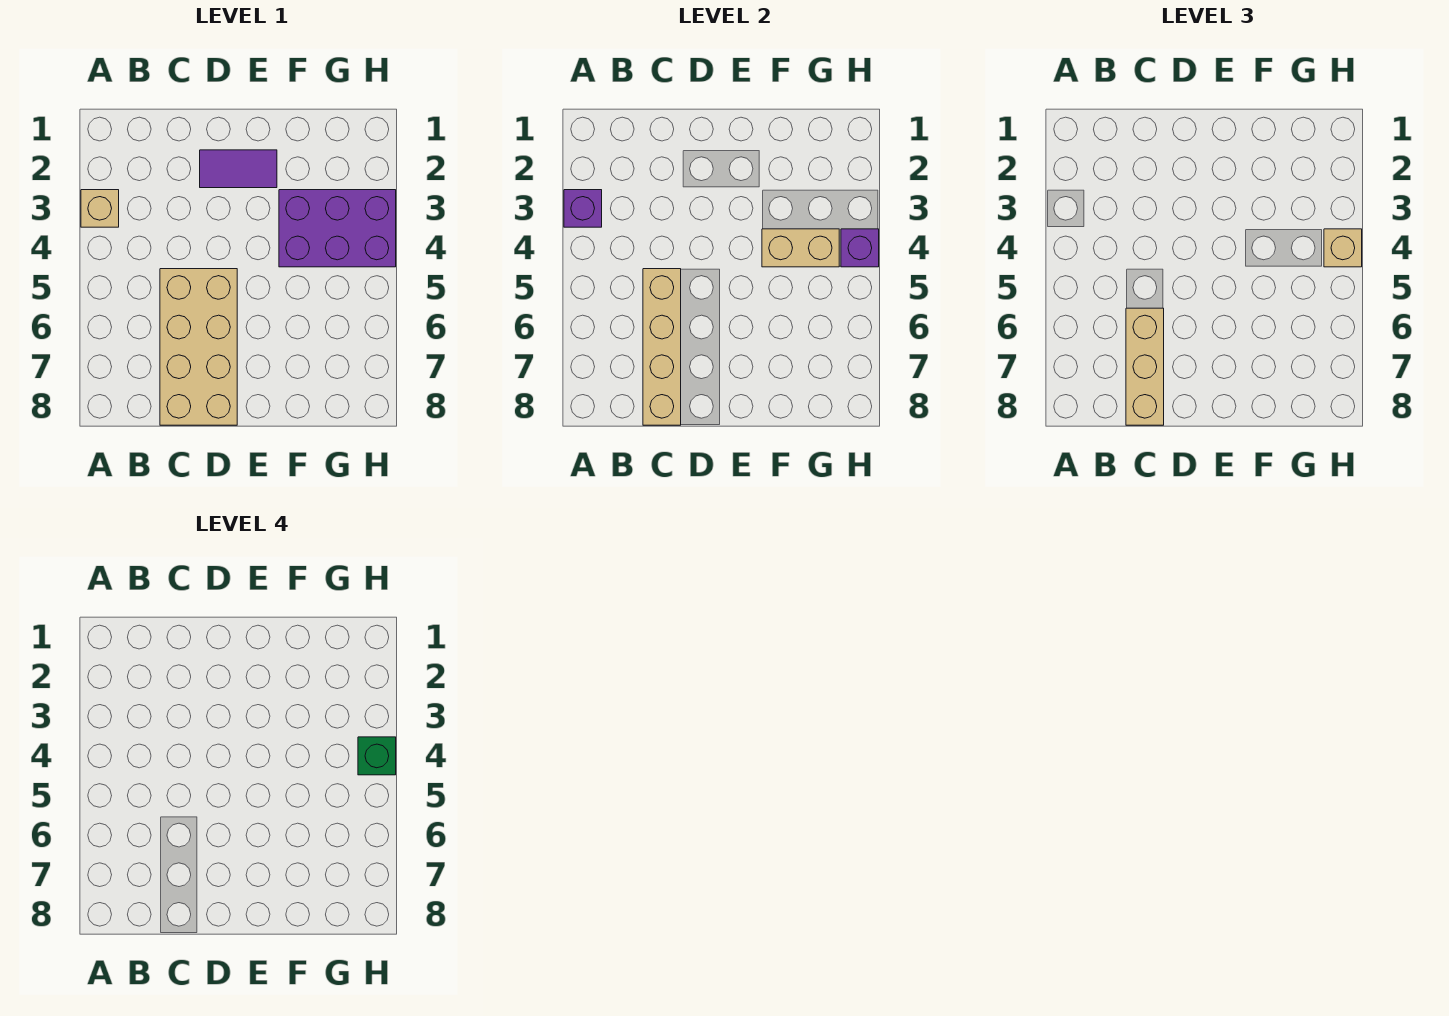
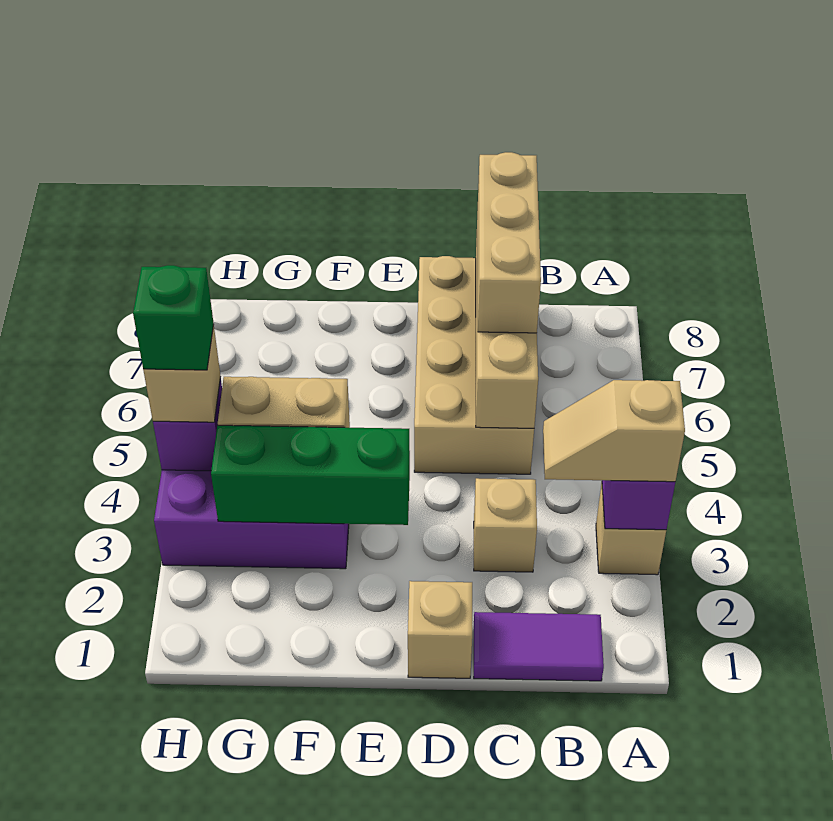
none -> tan 1x2 slope [543,380,685,482]
none -> tan 1x1 brick [474,478,537,572]
none -> tan 1x1 brick [408,581,472,678]
purple 1x2 tile [200,150,277,188] -> purple 1x2 tile moved to [474,612,604,681]
none -> green 1x3 brick [211,425,410,525]

